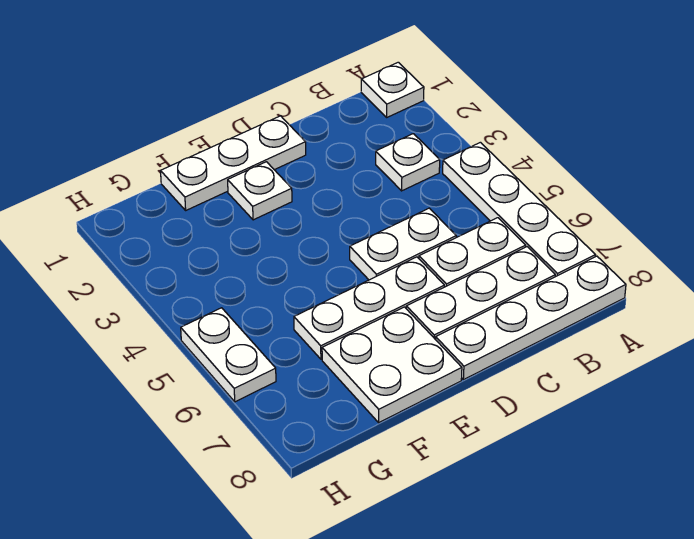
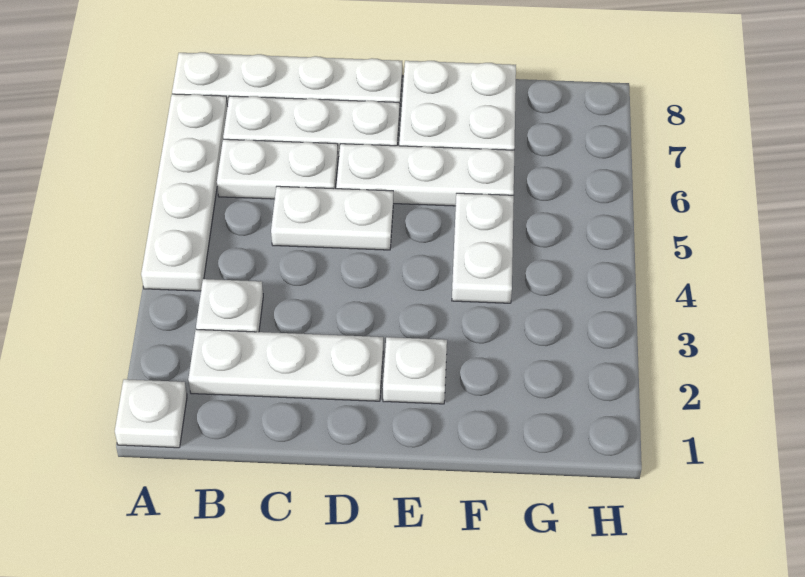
white 1x3 plate [161,116,306,210] -> white 1x3 plate moved to [188,329,383,401]
white 1x2 plate [181,308,276,402] -> white 1x2 plate moved to [452,193,514,303]

